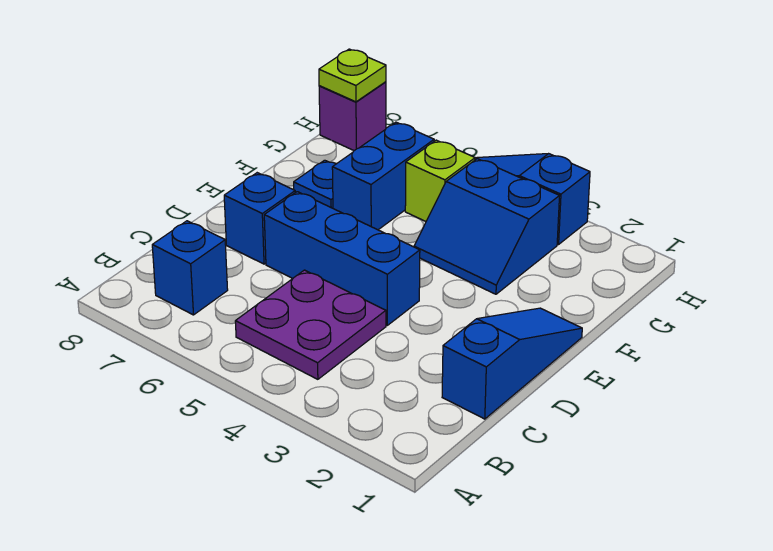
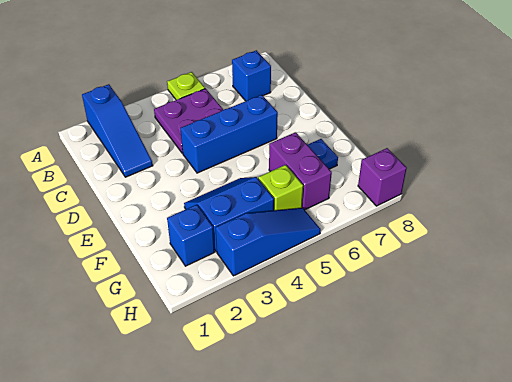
blue 1x3 slope [442,308,582,419] -> blue 1x3 slope moved to [82,84,153,177]
blue 1x1 brick [224,173,295,264] -> blue 1x1 brick moved to [167,205,215,266]
blue 1x2 brick [332,122,434,230] -> purple 1x2 brick [269,132,332,210]
lime 1x1 plate [319,49,386,102] -> lime 1x1 plate moved to [167,72,205,100]

